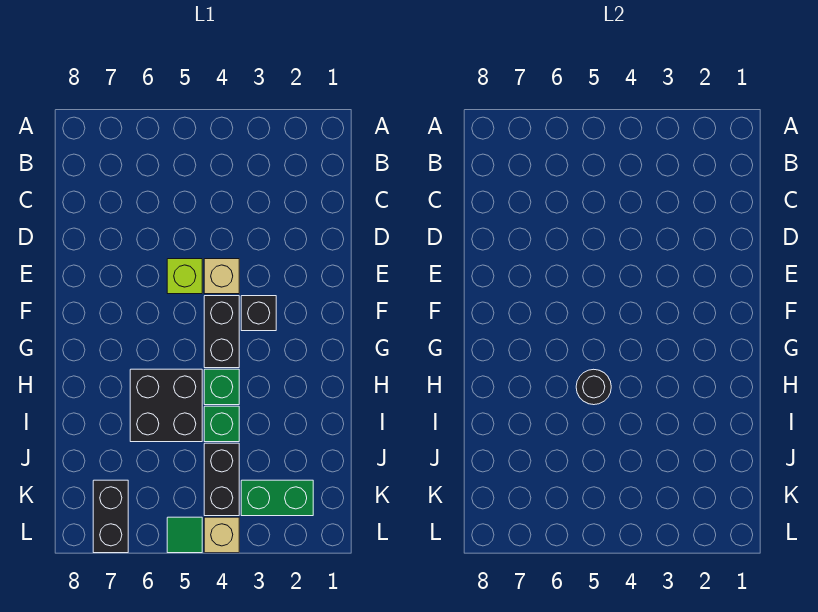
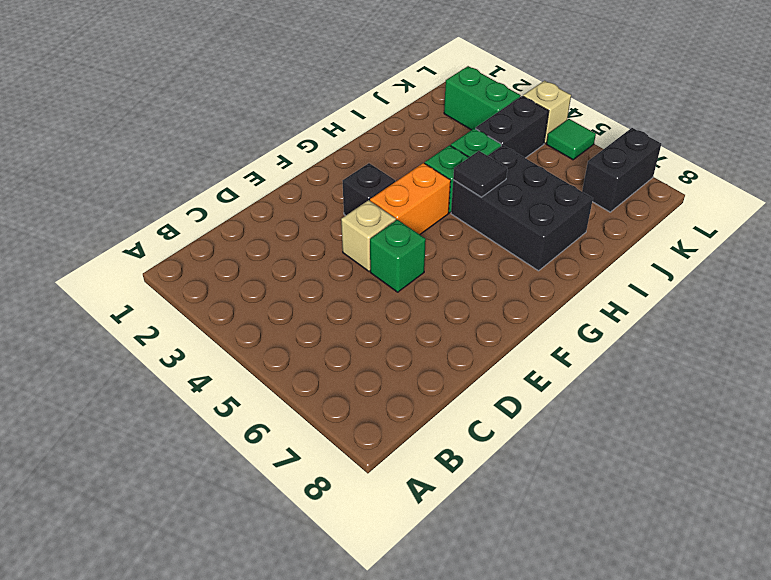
lime 1x1 brick [167,259,202,294] -> green 1x1 brick [370,220,426,292]
black 1x2 brick [204,296,239,368] -> orange 1x2 brick [370,163,451,234]
black 2x2 brick [130,369,202,442] -> black 2x3 brick [451,145,593,271]
black 1x1 round brick [576,369,611,405] -> black 1x1 tile [453,151,507,197]

